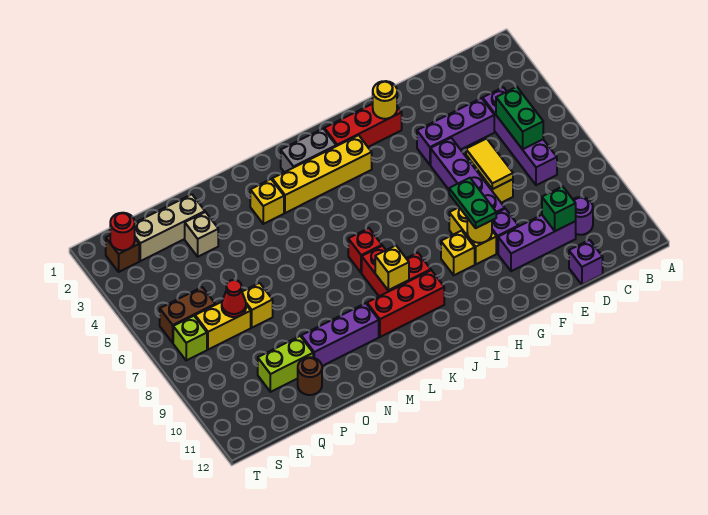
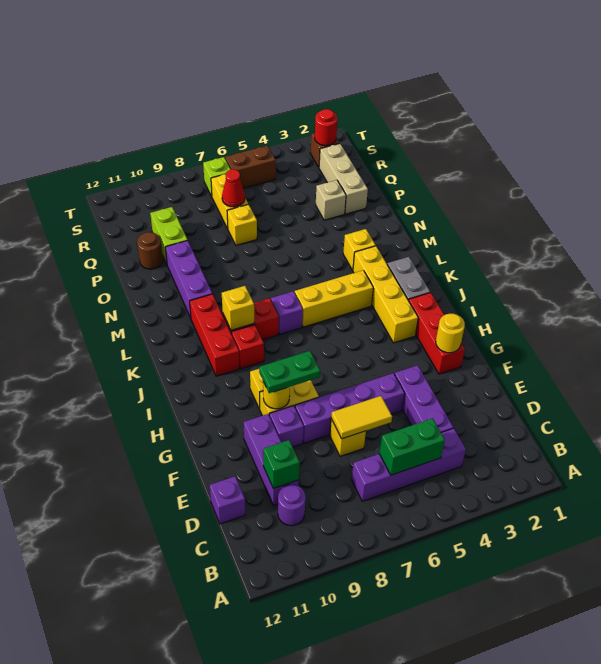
none -> yellow 1x3 brick [295,270,373,327]
red 1x1 brick [348,228,382,273] -> purple 1x1 brick [271,291,303,334]
brown 1x2 brick [160,287,215,343] -> brown 1x2 brick turned to [225,146,276,188]

